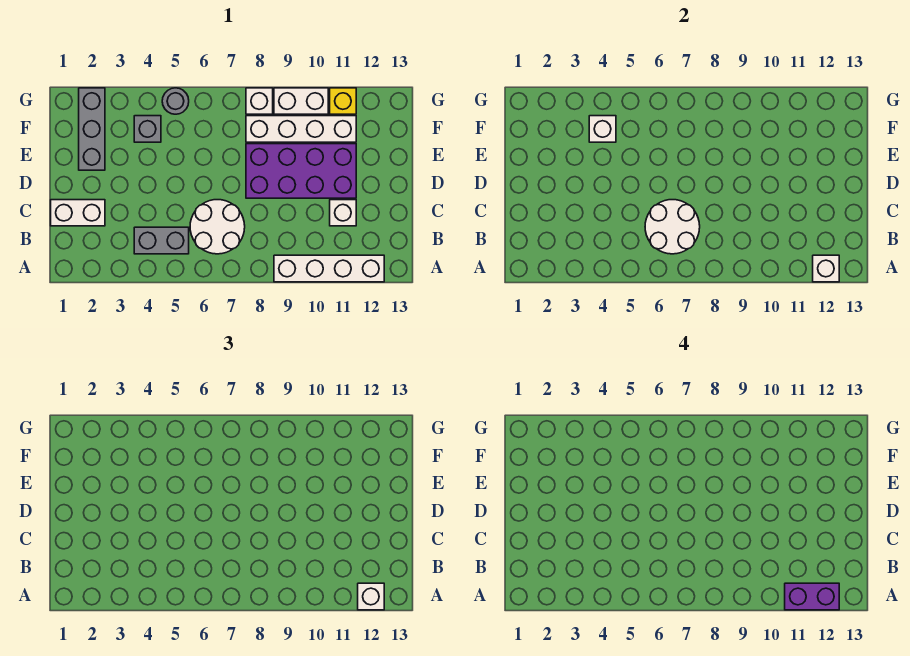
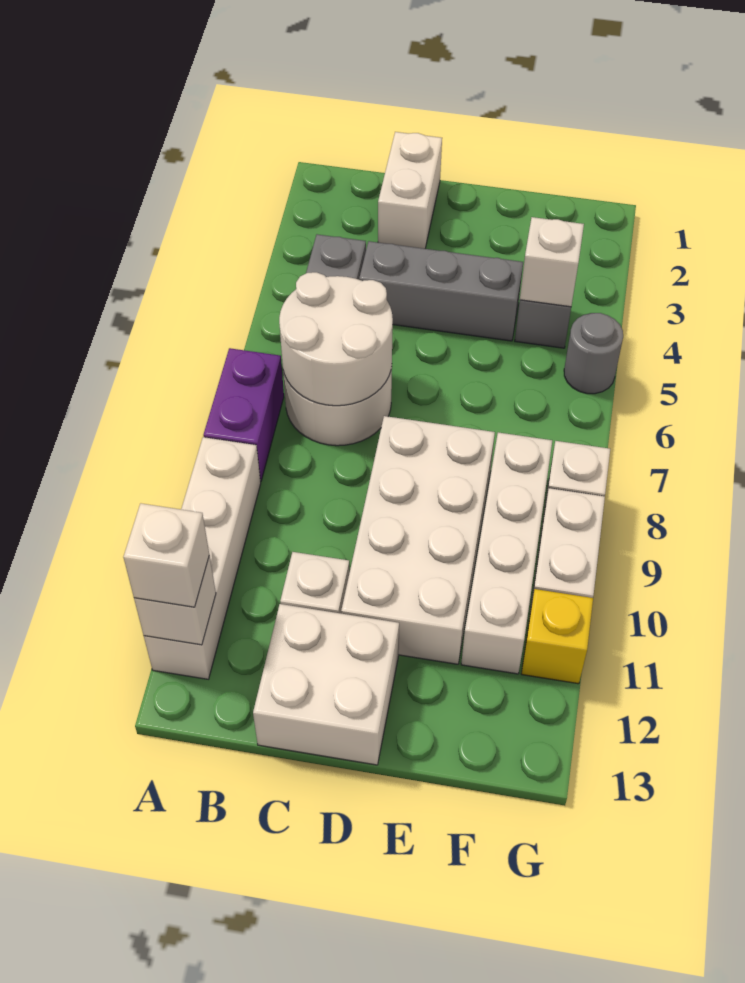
purple 1x2 brick [785,583,839,610] -> purple 1x2 brick moved to [203,348,284,481]
none -> white 2x2 brick [253,604,399,765]
purple 2x4 brick [246,144,356,198] -> white 2x4 brick [341,416,495,664]
grey 1x3 brick [79,88,105,170] -> grey 1x3 brick moved to [359,241,523,341]

